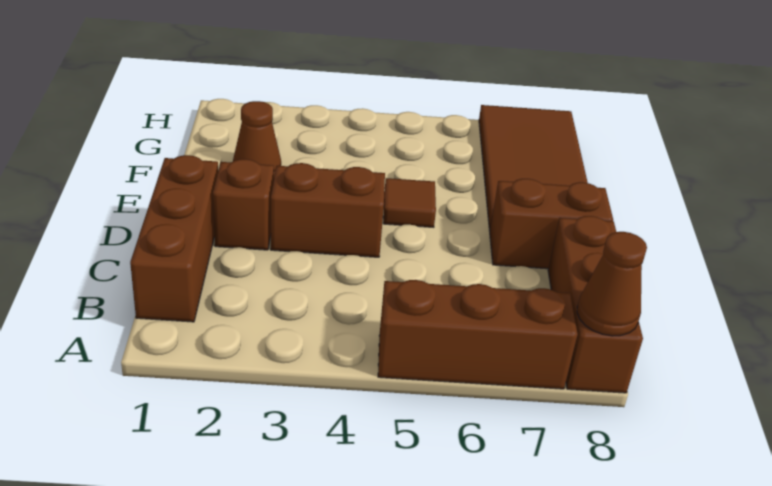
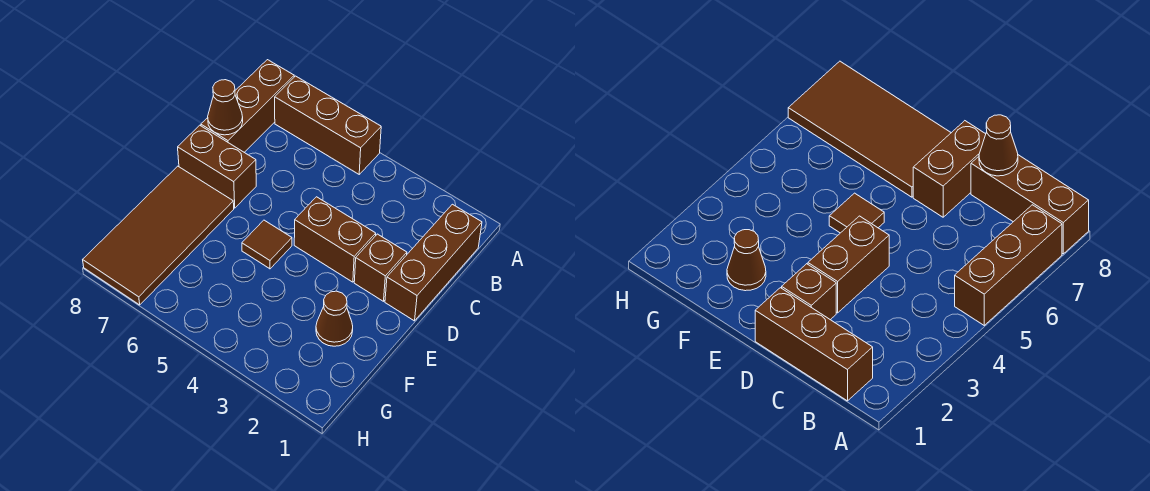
brown 1x1 cone [577,232,647,336] -> brown 1x1 cone moved to [208,80,243,135]

